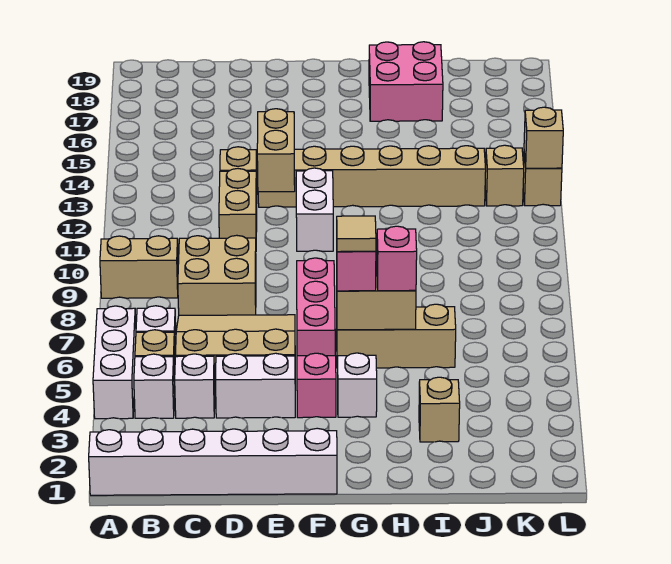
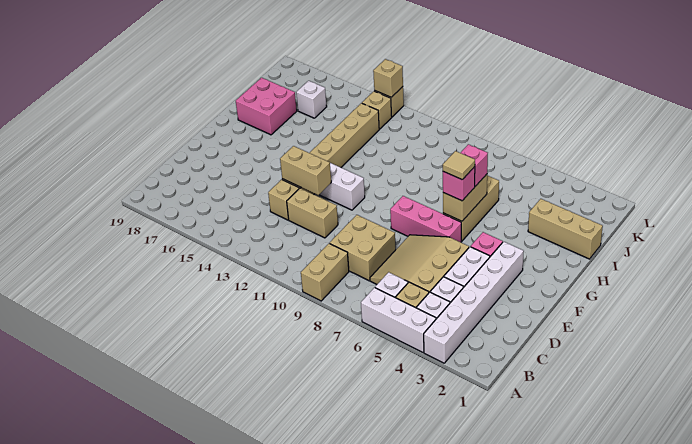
white 1x6 brick [89,428,337,495] -> white 1x6 brick moved to [424,242,524,363]
white 1x1 brick [338,353,377,417] -> white 1x1 brick moved to [296,81,327,118]
tan 1x1 brick [419,377,460,442] -> tan 1x3 brick [528,199,603,259]

